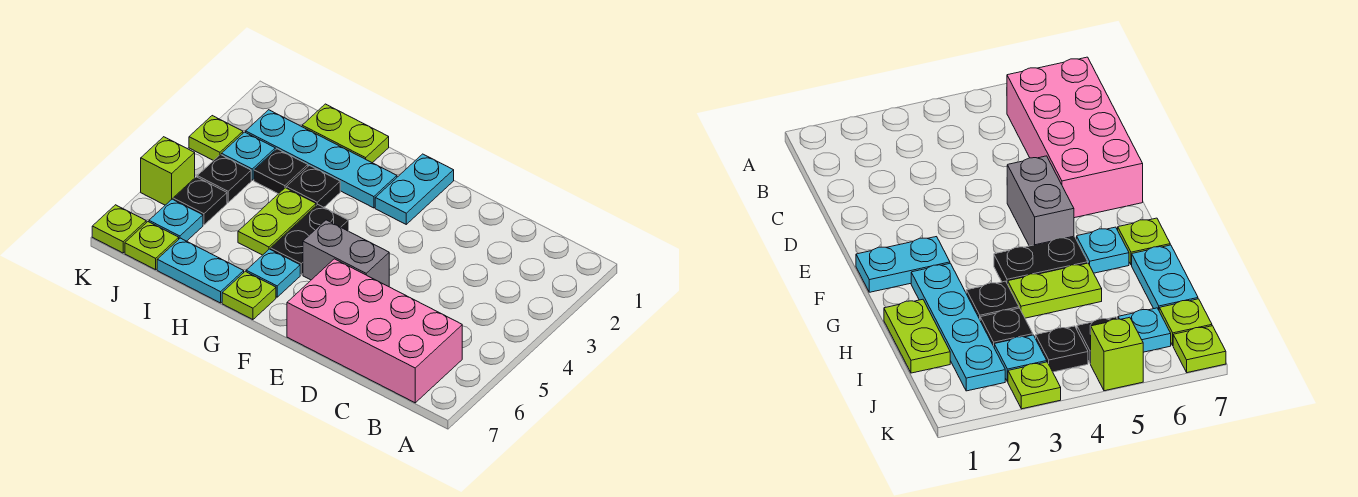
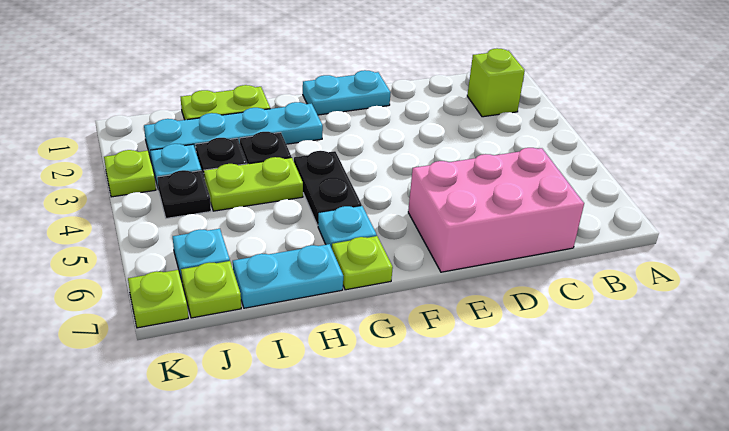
pink 2x4 brick [287,259,462,403] -> pink 2x3 brick [408,148,584,272]
grey 1x2 brick [303,220,389,287] -> none
cyan 1x2 plate [375,154,454,224] -> cyan 1x2 plate turned to [303,70,391,115]
lime 1x2 plate [238,188,316,255] -> lime 1x2 plate turned to [204,157,303,211]
black 1x1 plate [173,177,227,225] -> none
lime 1x1 brick [141,137,195,205] -> lime 1x1 brick moved to [467,48,525,117]

